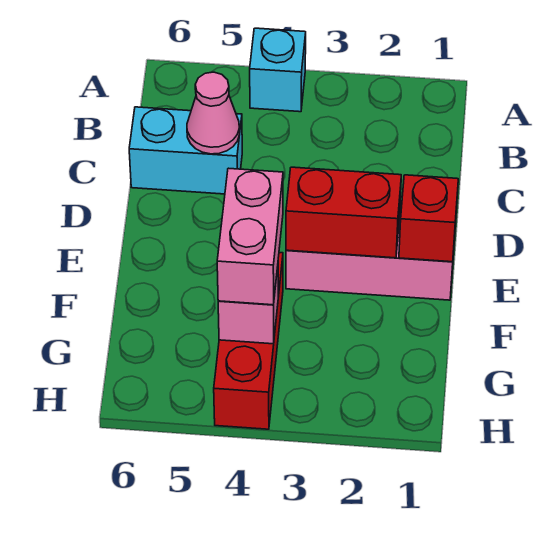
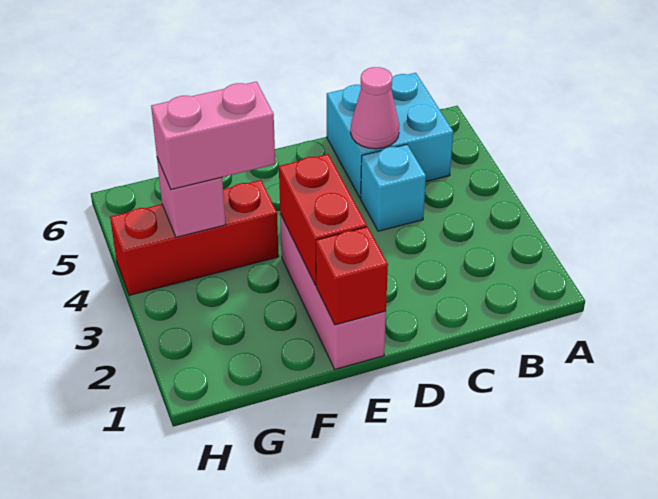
cyan 1x1 brick [250,28,306,112] -> cyan 1x1 brick moved to [361,144,426,231]
cyan 1x2 brick [129,107,242,194] -> cyan 2x2 brick [327,73,453,198]

